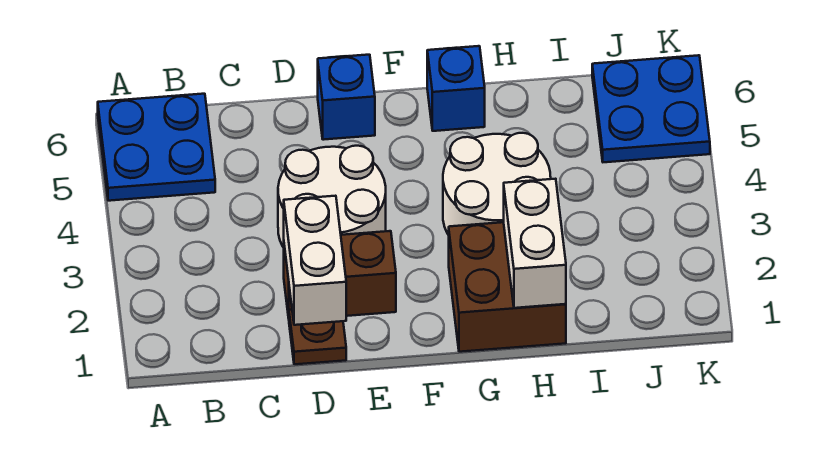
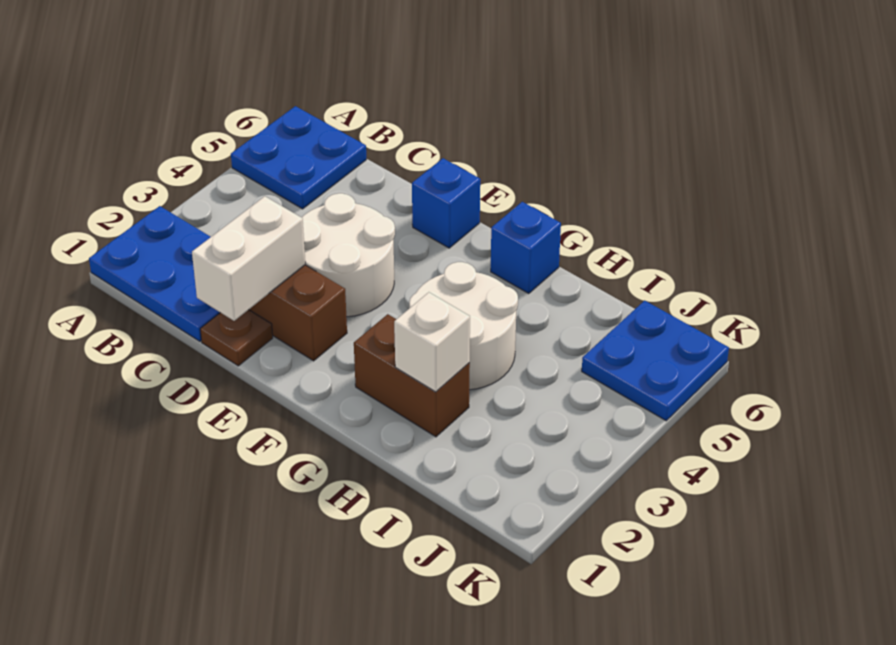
none -> blue 2x3 plate [89,206,220,341]
brown 2x2 brick [449,222,566,352] -> brown 1x2 brick [354,314,470,437]
white 1x2 brick [504,179,566,308] -> white 1x1 brick [394,292,470,392]

